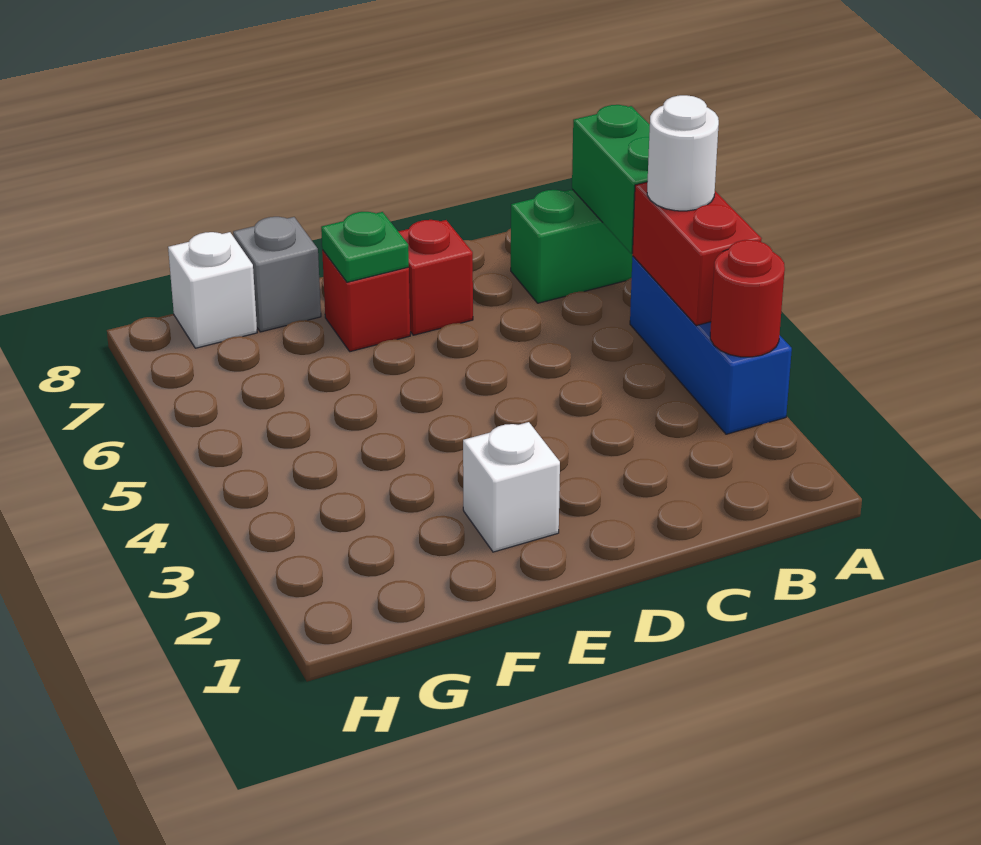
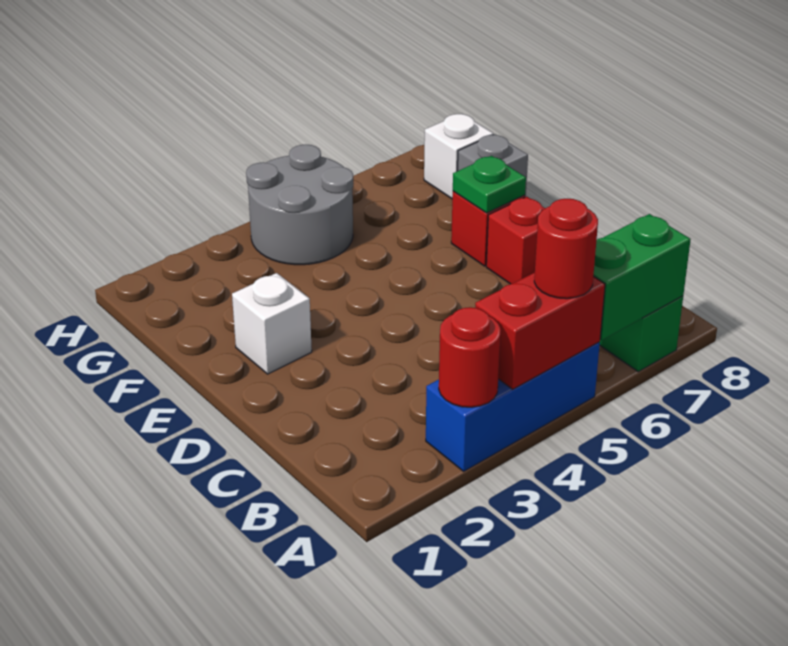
white 1x1 round brick [647,95,719,211] -> red 1x1 round brick [534,199,598,299]
none -> grey 2x2 round brick [246,145,354,265]

